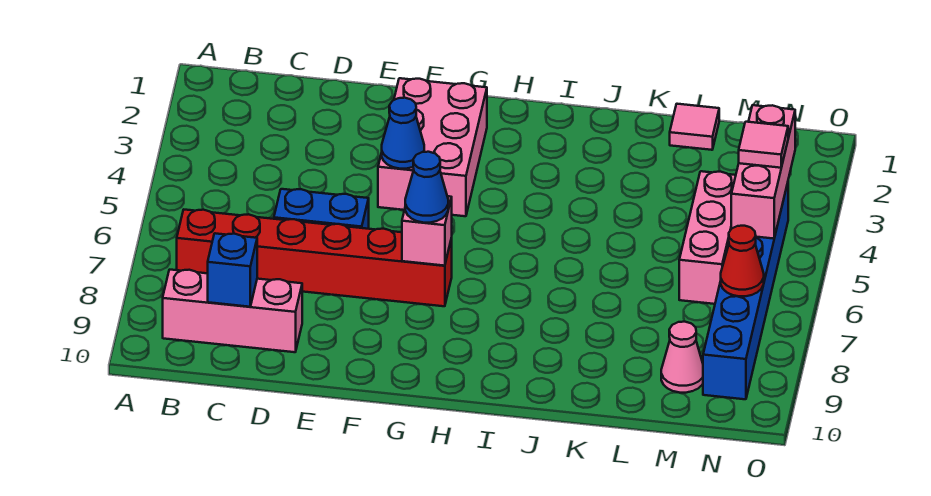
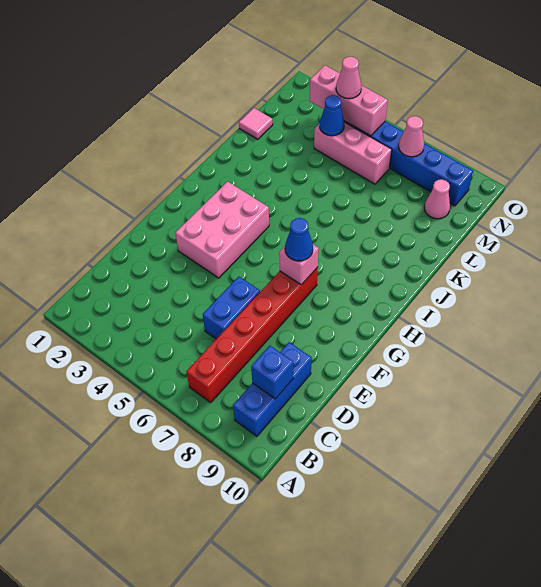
pink 1x3 brick [163,270,302,352] -> blue 1x3 brick [233,342,312,436]
pink 2x3 brick [378,78,487,216] -> pink 2x3 brick turned to [175,182,269,278]
blue 1x1 cone [382,98,424,169] -> blue 1x1 cone moved to [320,95,344,136]
pink 1x1 tile [739,122,788,168] -> pink 1x1 cone [336,57,362,99]
red 1x1 cone [721,226,764,296] -> pink 1x1 cone [399,116,424,157]

